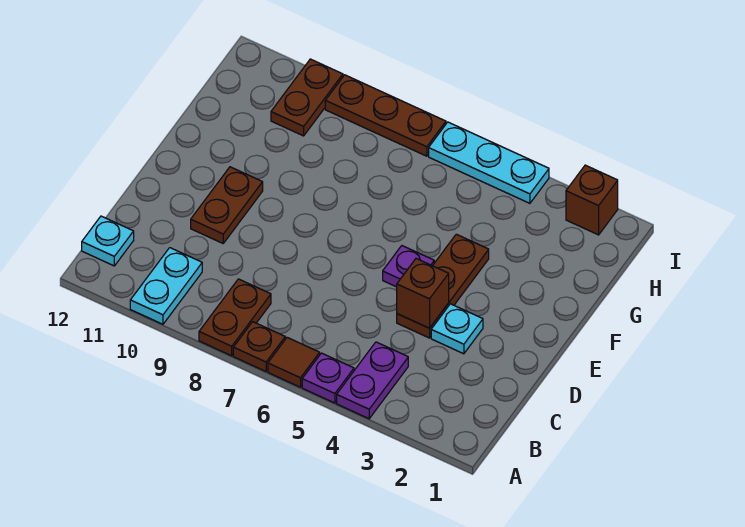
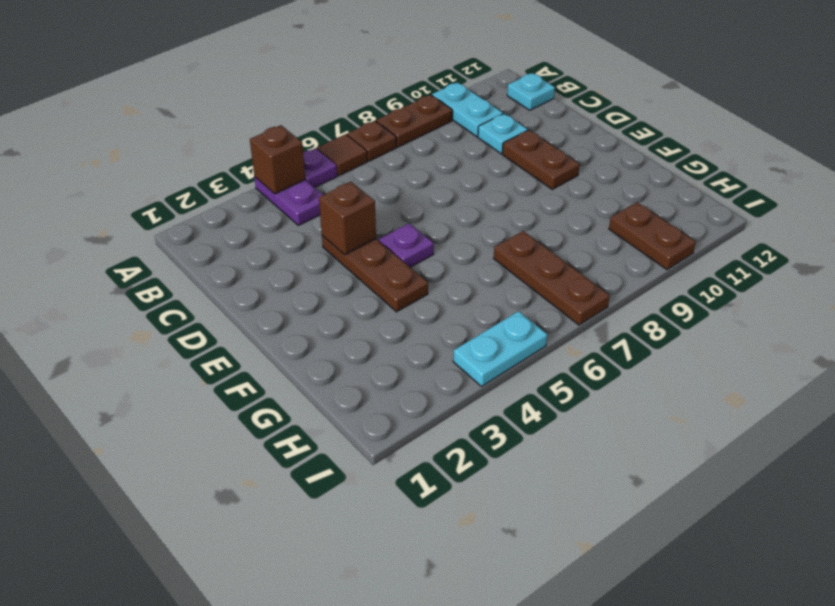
brown 1x2 plate [199,279,271,356] -> brown 1x2 plate turned to [376,95,452,147]
cyan 1x1 plate [431,304,483,354] -> cyan 1x1 plate moved to [478,114,528,154]
brown 1x1 brick [566,165,618,235] -> brown 1x1 brick moved to [250,125,305,194]
cyan 1x3 plate [429,122,549,203] -> cyan 1x2 plate [453,311,547,386]
brown 1x3 plate [325,75,446,156] -> brown 1x3 plate turned to [494,231,610,325]

